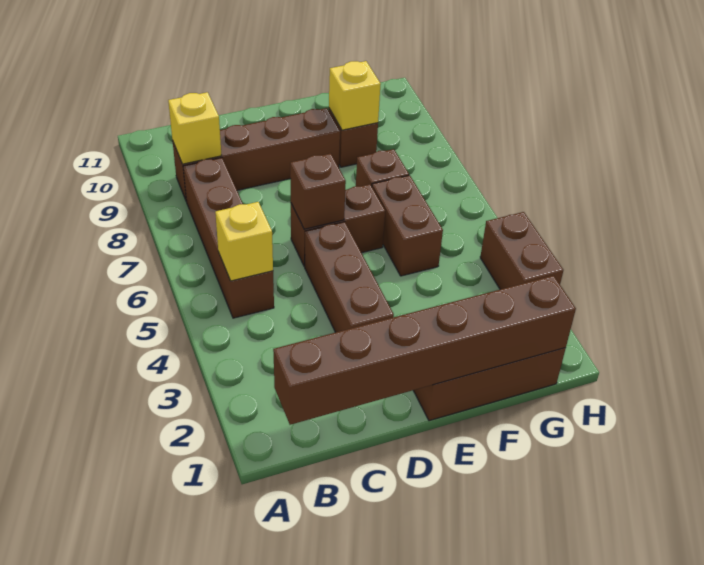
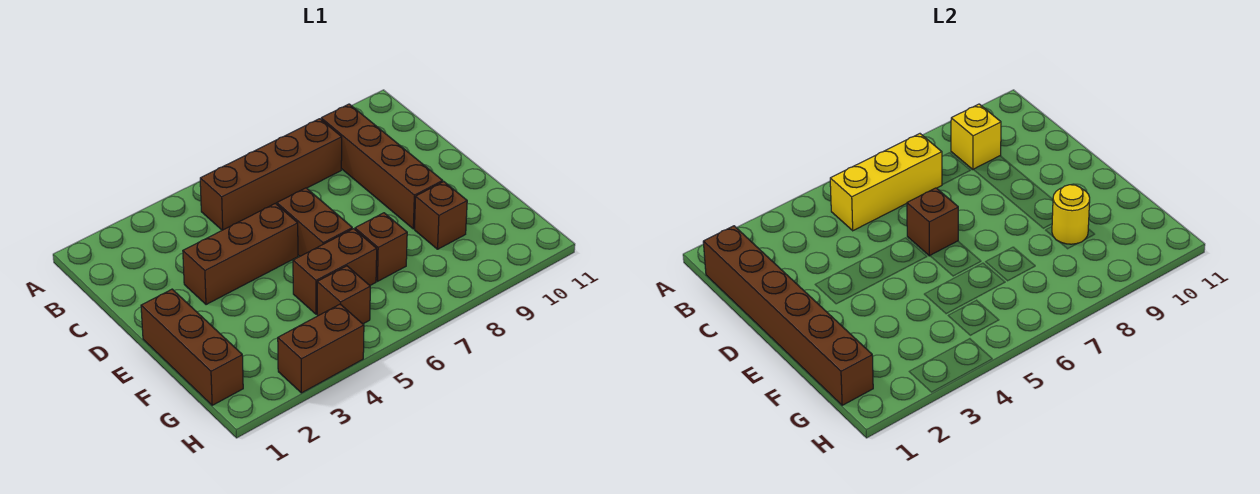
yellow 1x1 brick [215,202,273,281] -> yellow 1x3 brick [830,134,942,231]
yellow 1x1 brick [329,61,381,130] -> yellow 1x1 round brick [1052,185,1090,244]
none -> brown 1x1 brick [317,266,370,324]

